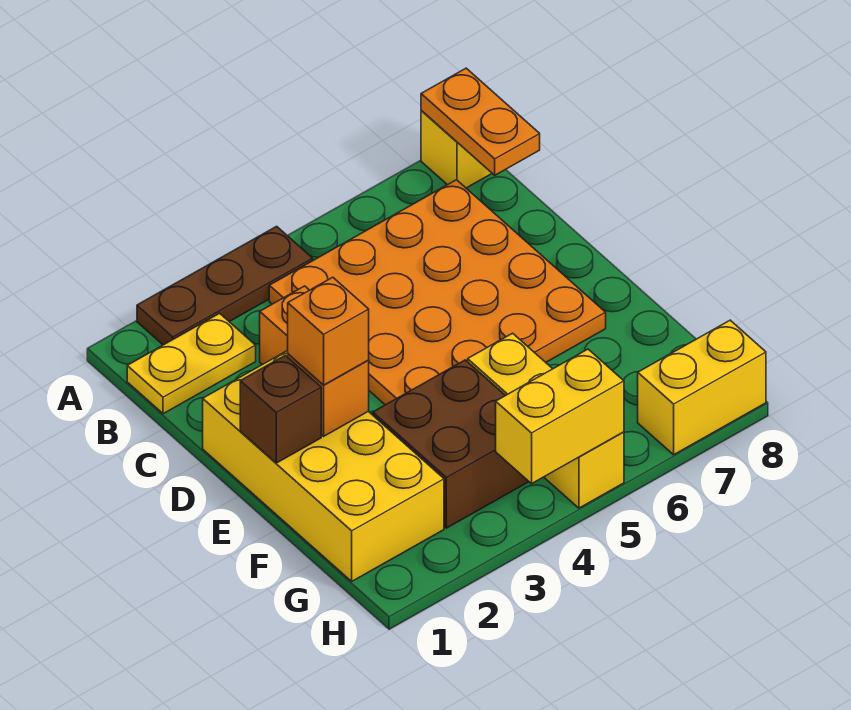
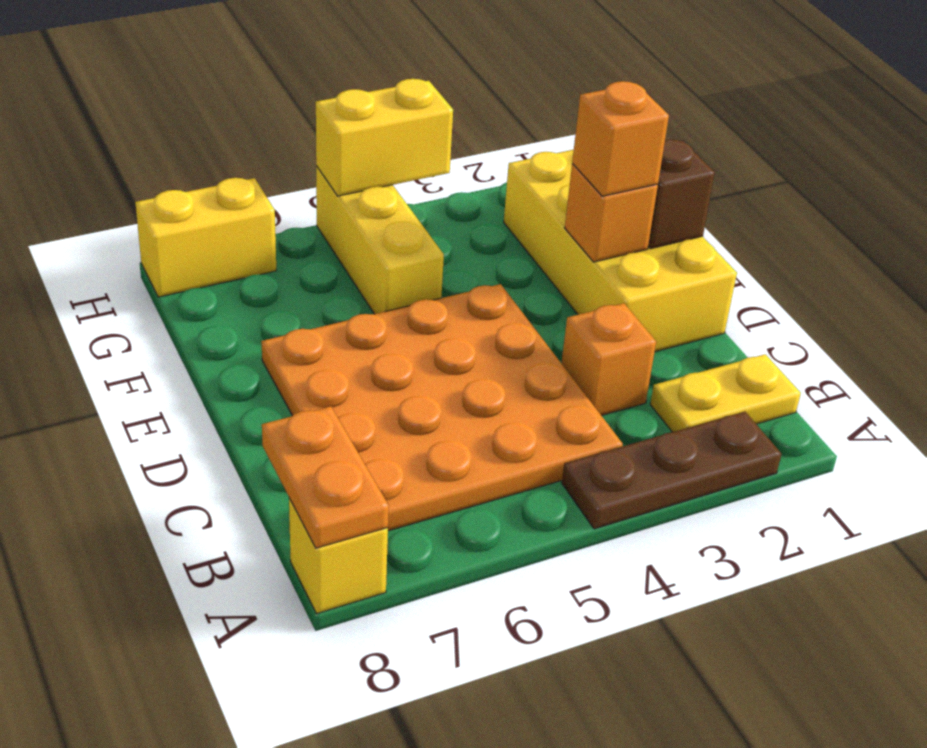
brown 2x2 brick [373,360,529,528] -> none

